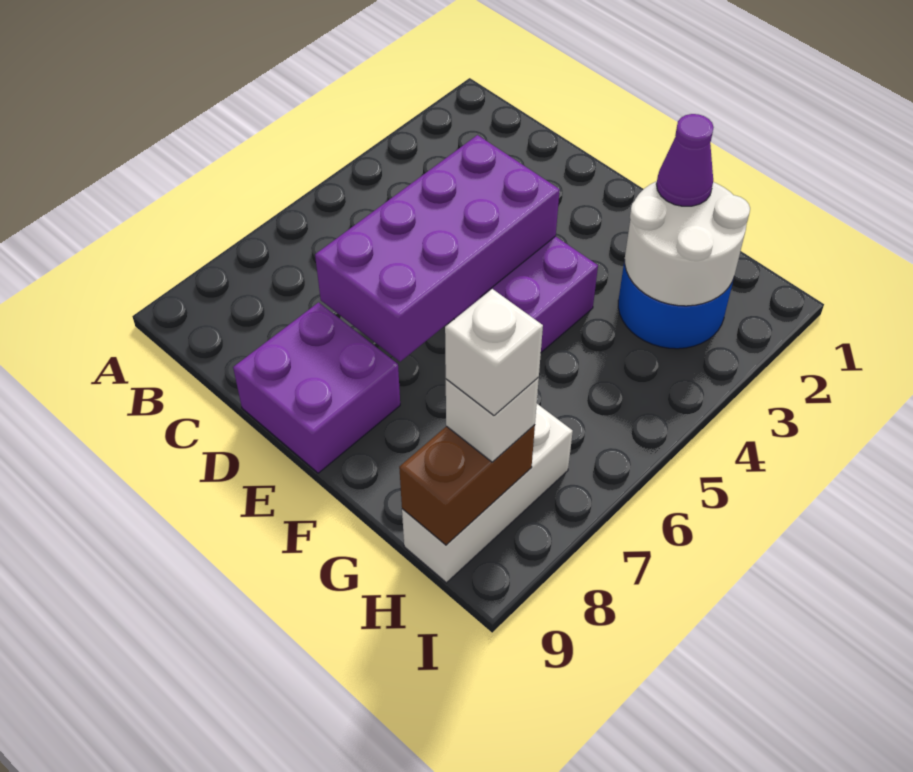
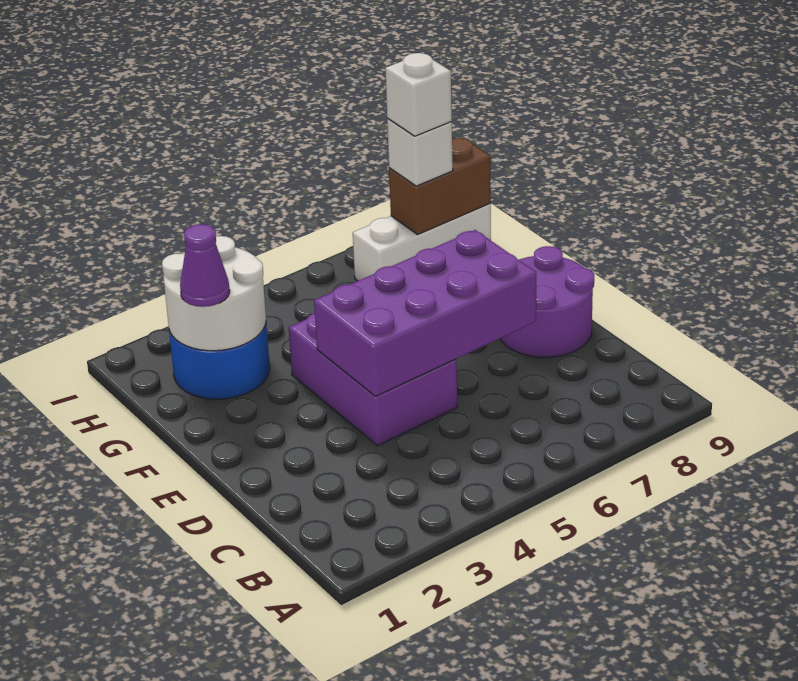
purple 2x2 brick [233,302,400,473] -> purple 2x2 round brick [500,246,594,357]

